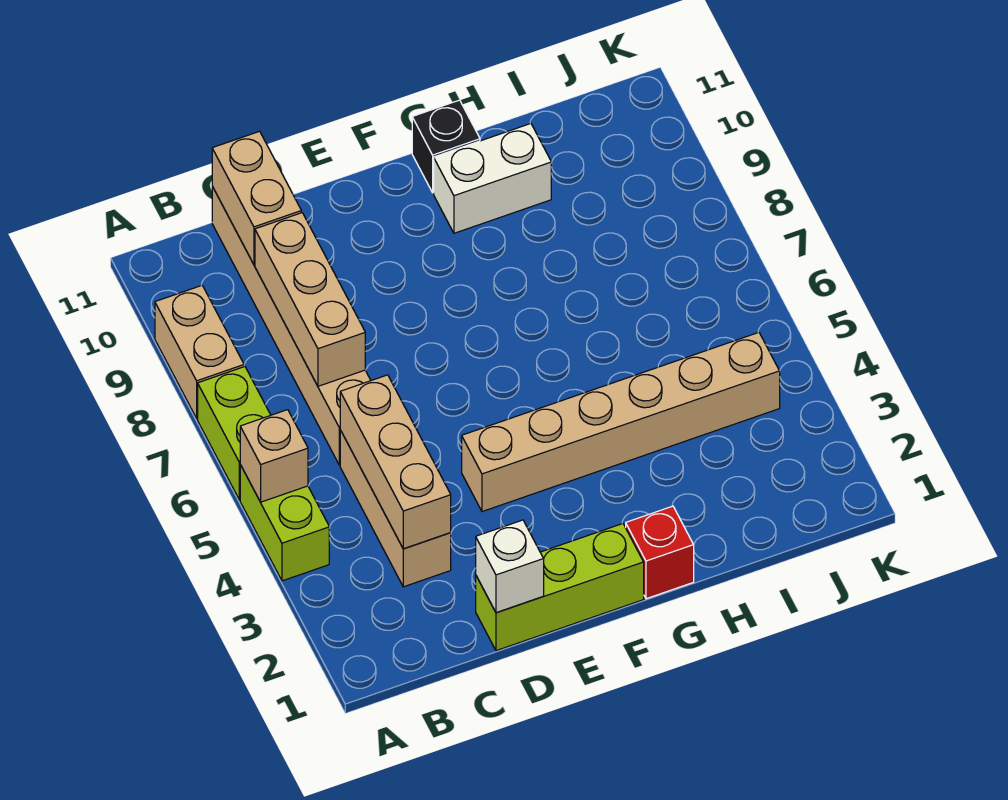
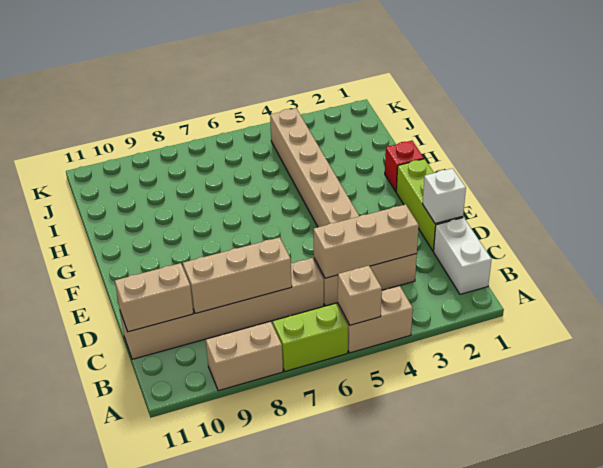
lime 1x2 brick [240,465,329,581] -> tan 1x2 brick [338,286,413,353]
white 1x2 brick [434,124,551,233] -> white 1x2 brick moved to [434,218,492,294]
black 1x1 brick [412,100,480,193] -> none

